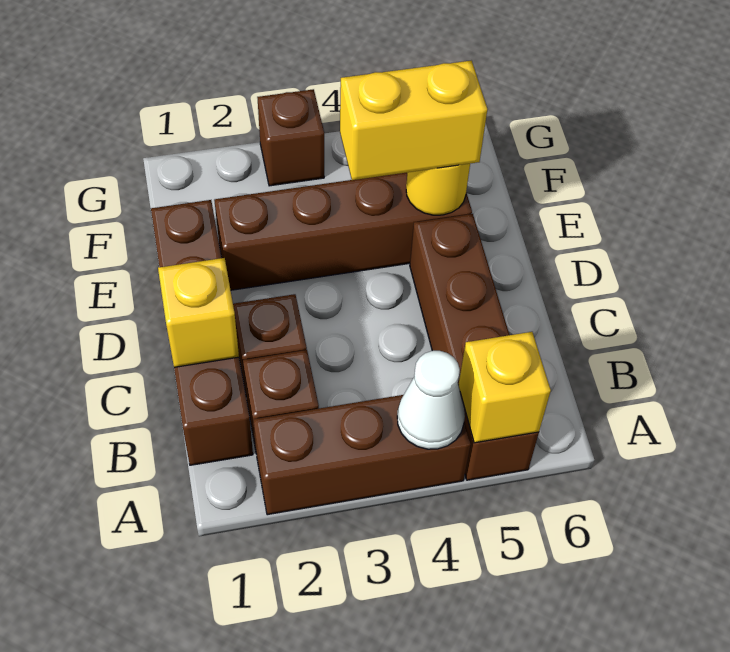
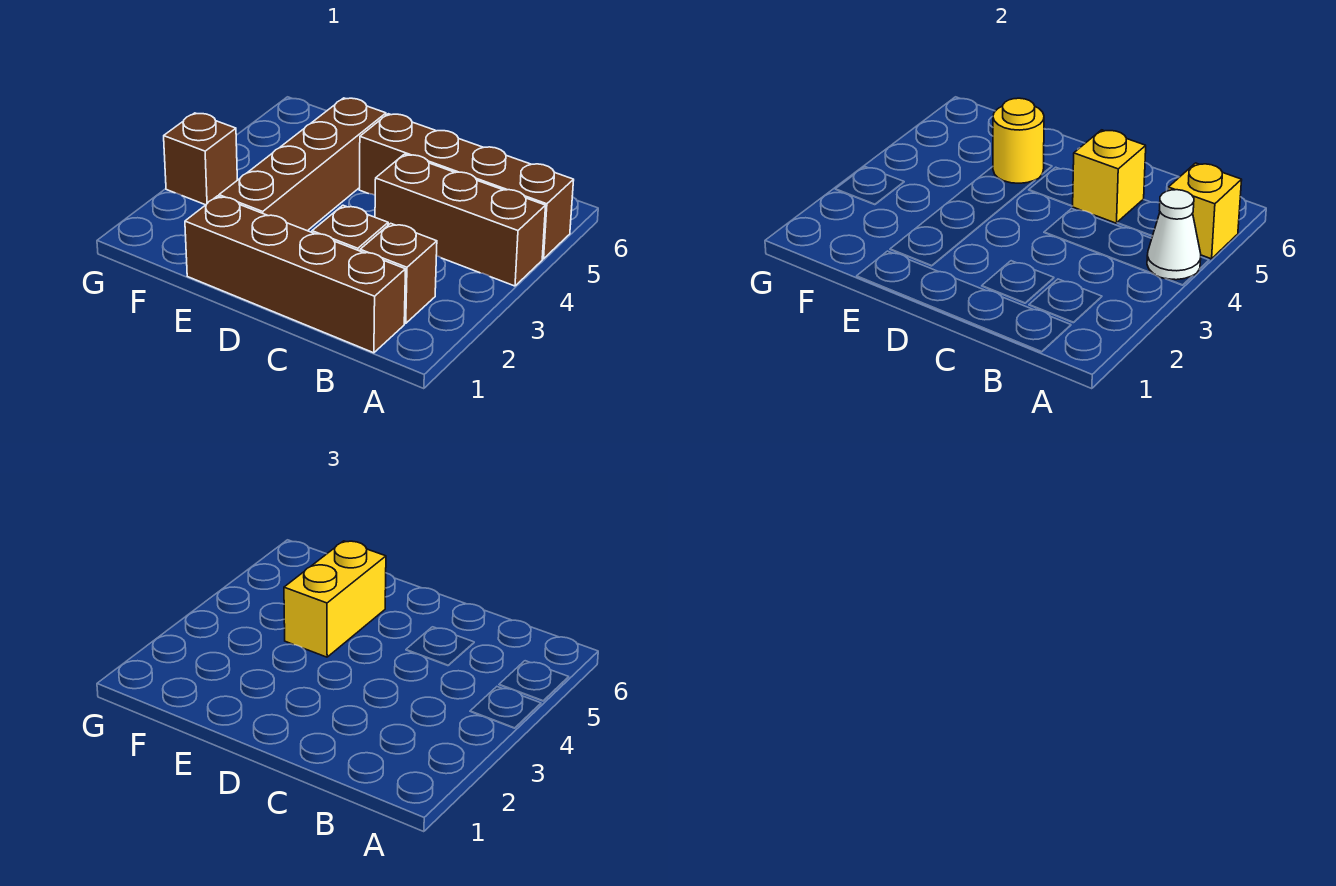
brown 1x3 brick [253,395,471,515] -> brown 1x3 brick turned to [375,154,546,286]
yellow 1x1 brick [158,258,239,367] -> yellow 1x1 brick moved to [1073,130,1146,223]

